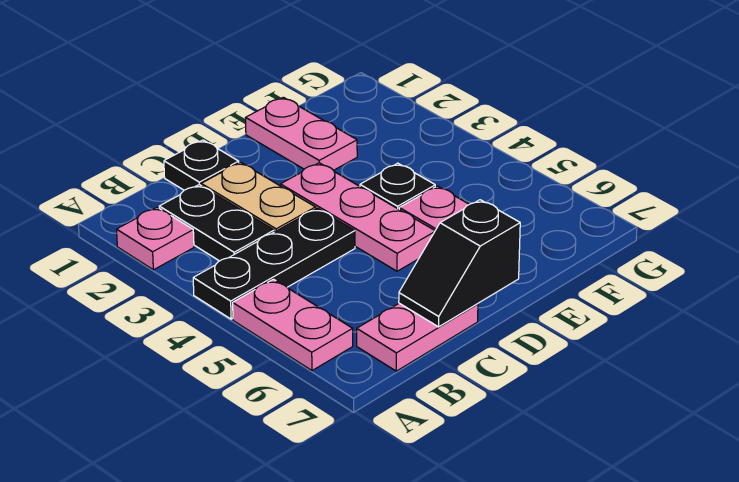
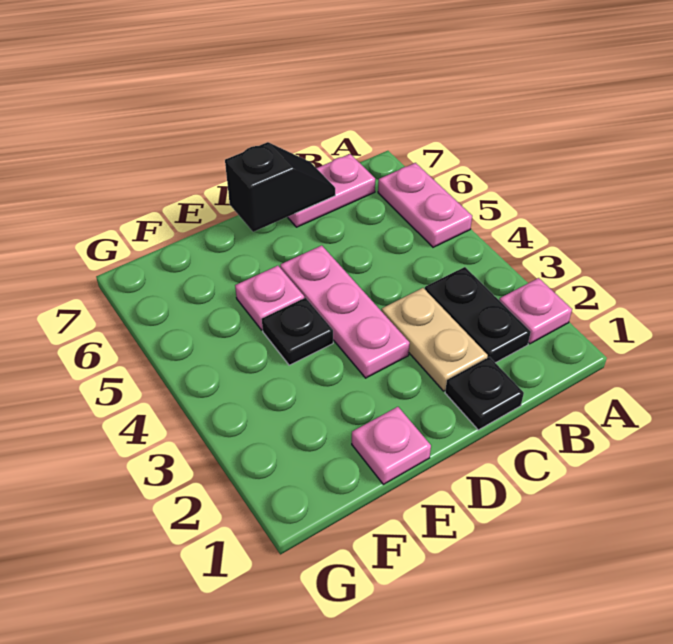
black 1x3 plate [193,208,355,319] -> none
pink 1x2 plate [246,97,357,170] -> pink 1x1 plate [352,407,431,484]

